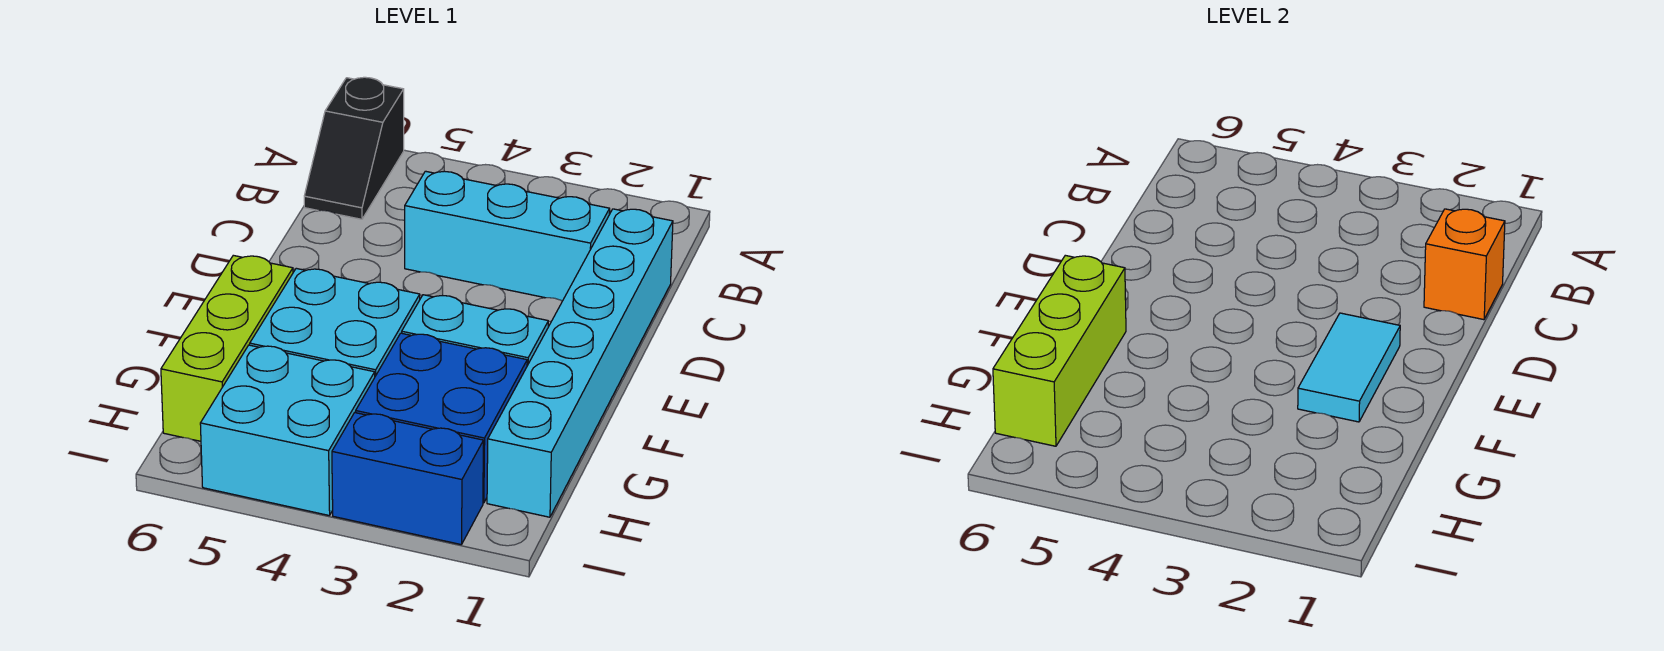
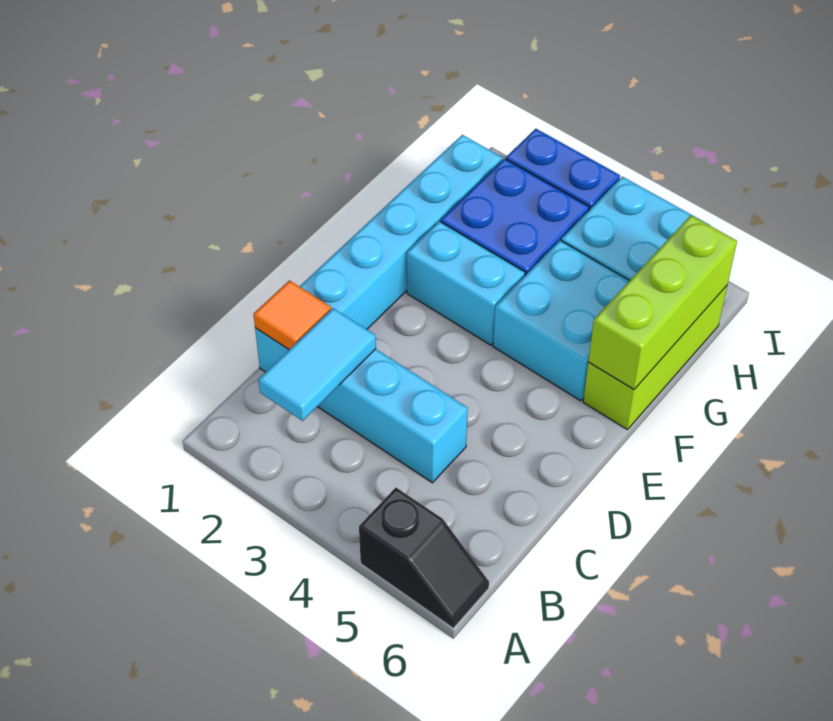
black 1x2 slope [304,77,404,219] -> black 1x2 slope turned to [359,488,489,628]
orange 1x1 brick [1424,209,1505,320] -> orange 1x1 tile [253,280,331,350]
cyan 1x2 tile [1298,313,1400,422] -> cyan 1x2 tile moved to [259,308,376,421]

